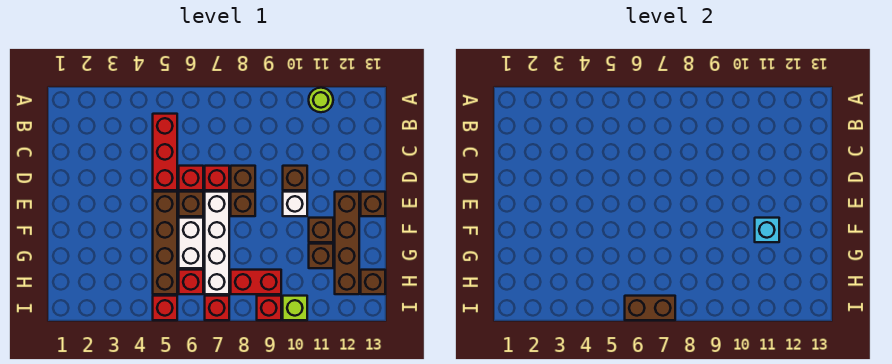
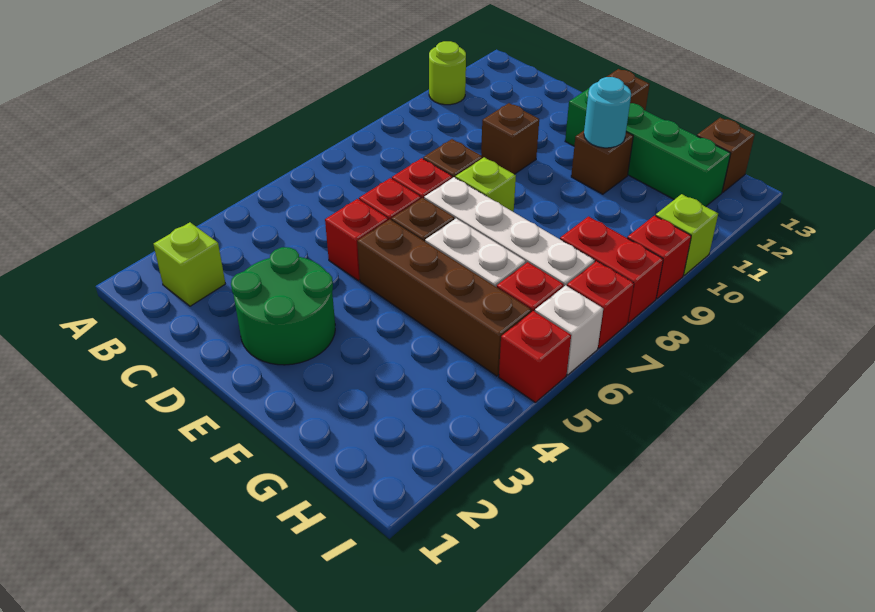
none -> lime 1x1 brick [153,222,225,306]
red 1x3 brick [153,114,177,190] -> red 1x1 brick [325,199,388,281]
none -> green 2x2 round brick [231,247,335,365]
brown 1x1 brick [231,192,255,216] -> lime 1x1 brick [455,157,516,212]
white 1x1 brick [283,192,307,216] -> white 1x1 brick moved to [535,285,603,375]
brown 1x4 brick [335,192,359,294] -> green 1x4 brick [565,88,731,207]
cyan 1x1 brick [755,218,779,242] -> cyan 1x1 round brick [584,77,631,148]
brown 1x1 brick [309,244,333,268] -> none
red 1x2 brick [231,270,281,294] -> red 1x2 brick turned to [560,217,663,323]
brown 1x2 brick [625,296,675,320] -> none

